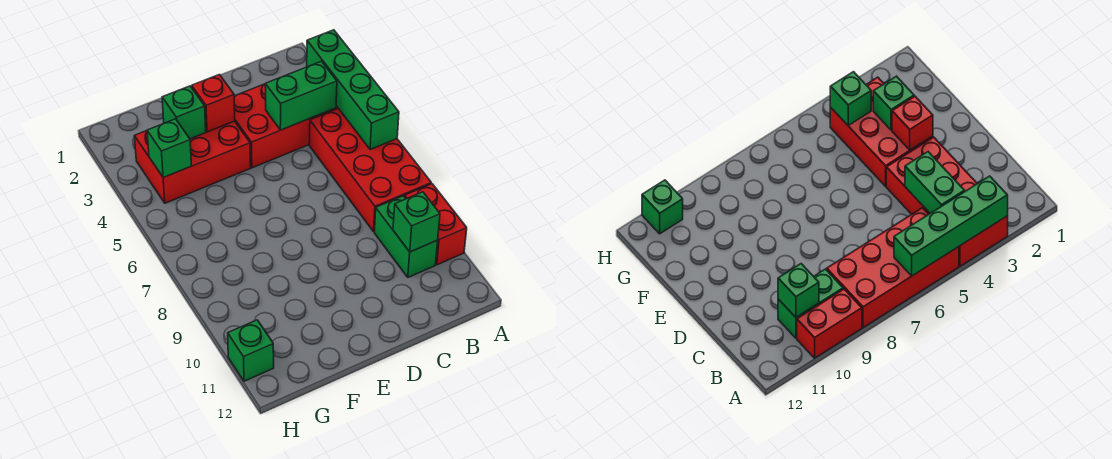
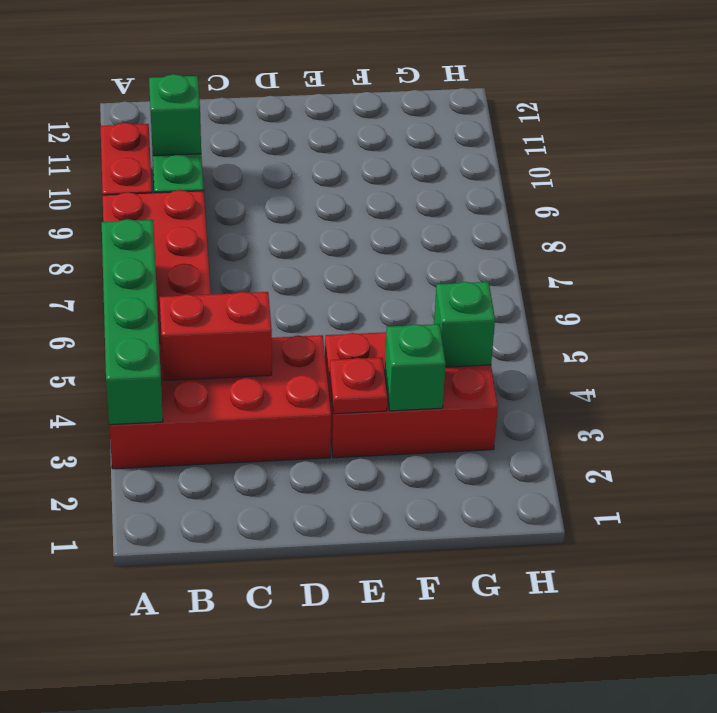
green 1x2 brick [265,61,337,130] -> red 1x2 brick [160,292,272,381]
red 1x1 brick [192,75,235,132] -> red 1x1 plate [330,358,388,414]
green 1x1 brick [228,320,274,381] -> none

